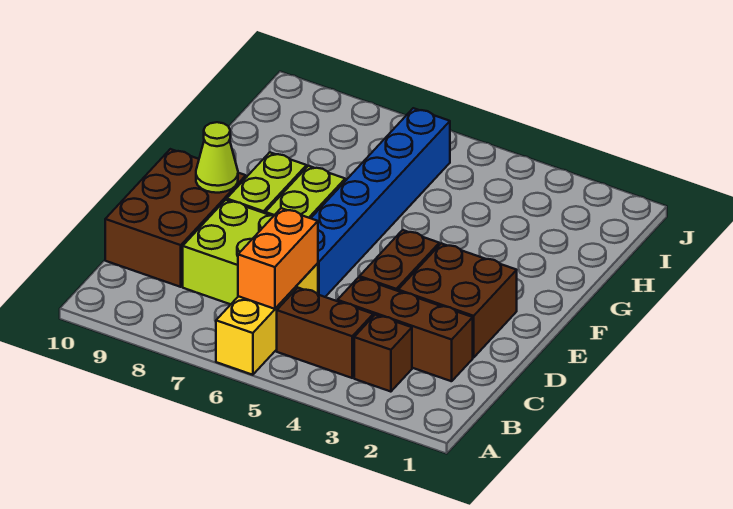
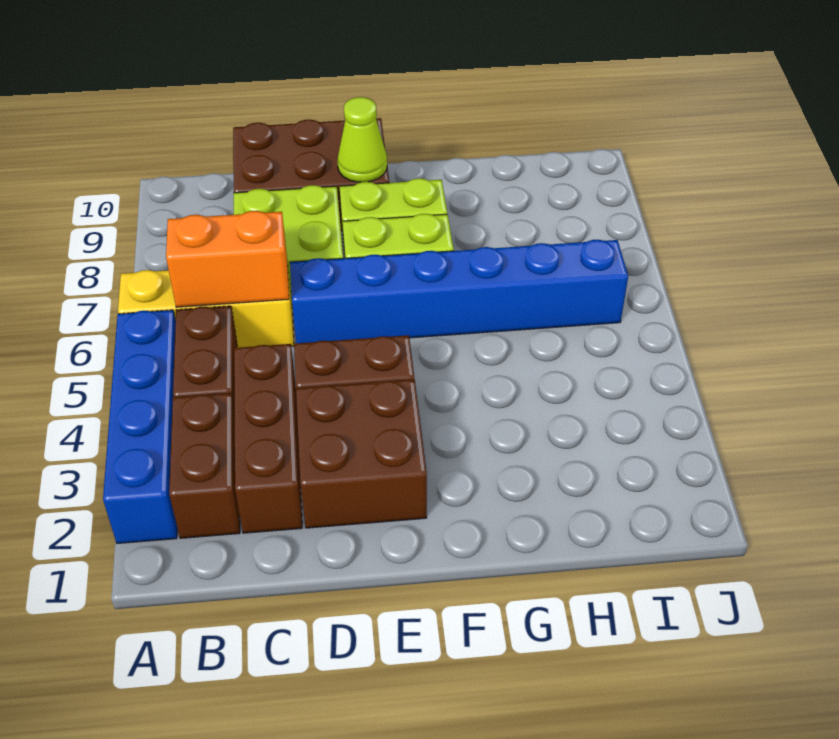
none -> blue 1x4 brick [103,310,177,543]
brown 1x1 brick [354,315,412,392] -> brown 1x2 brick [169,393,240,538]

